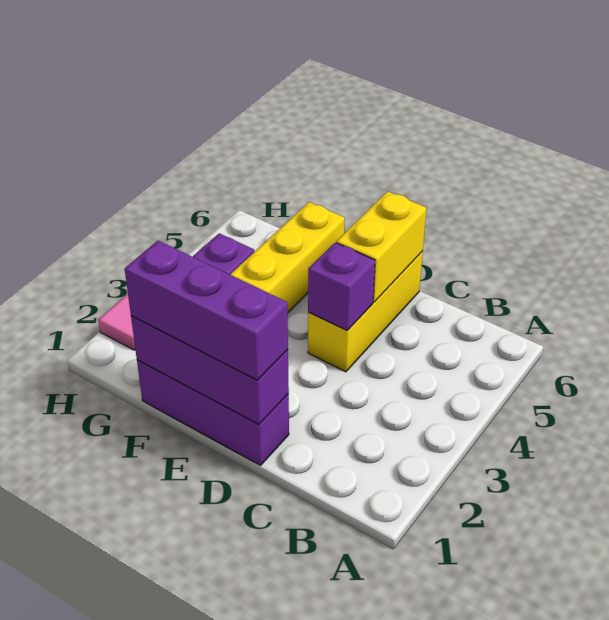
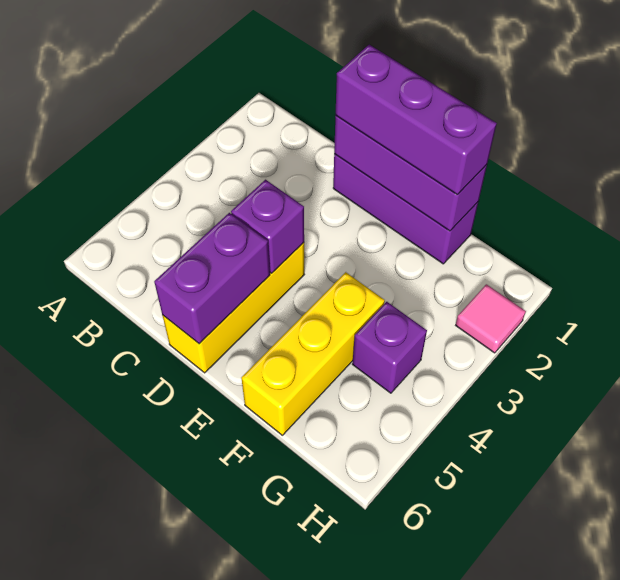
yellow 1x2 brick [336,191,426,302] -> purple 1x2 brick [154,213,270,344]

